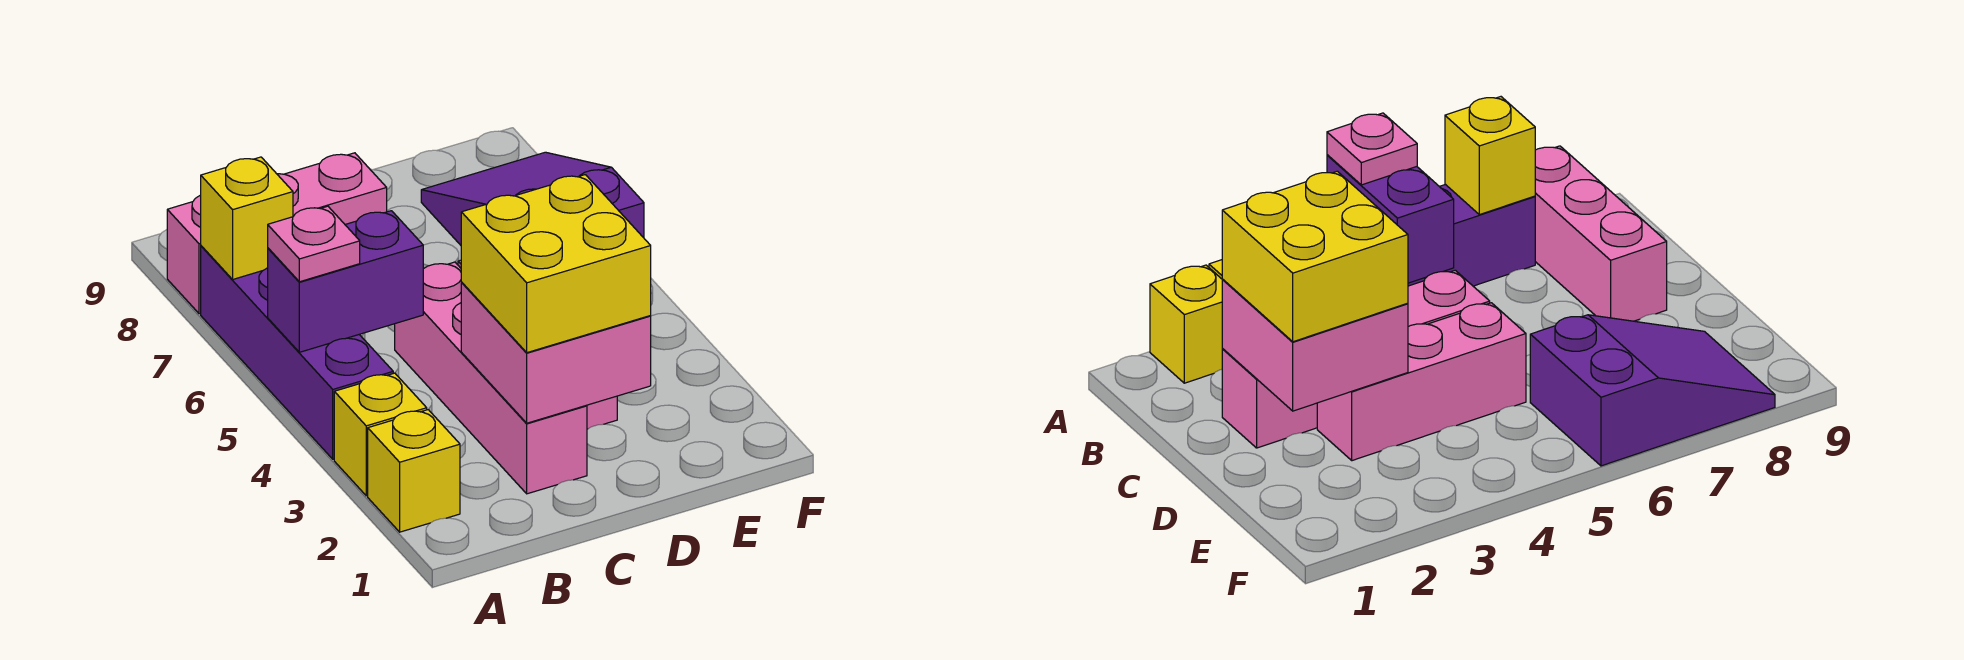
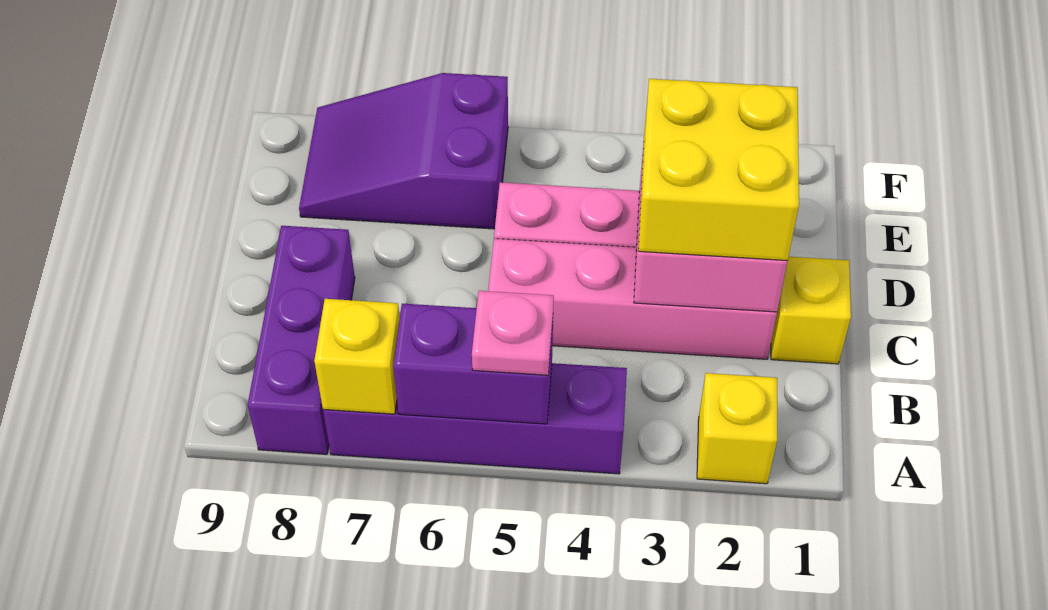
yellow 1x1 brick [334,373,427,496] -> yellow 1x1 brick moved to [771,257,851,364]
purple 1x2 brick [268,211,423,352] -> purple 1x2 brick turned to [393,304,553,424]
pink 1x3 brick [167,153,387,314] -> purple 1x3 brick [248,226,355,454]

